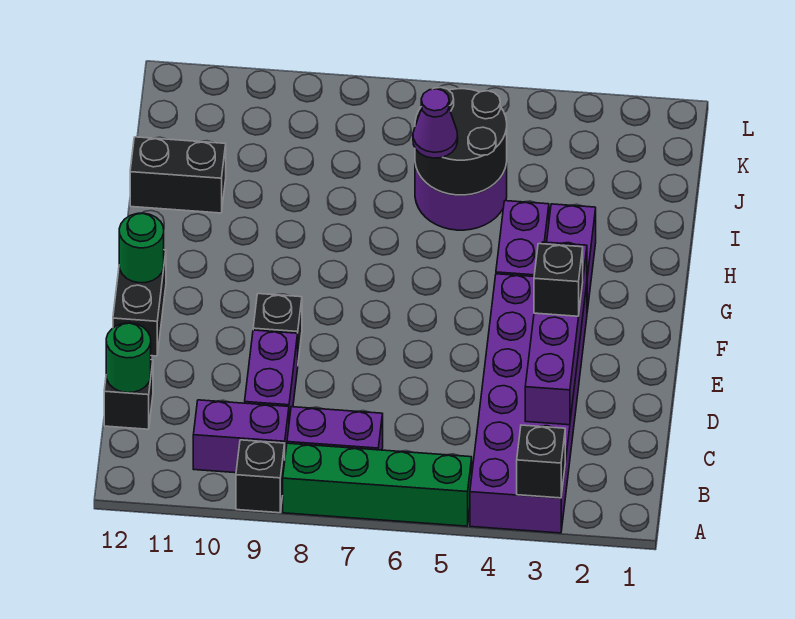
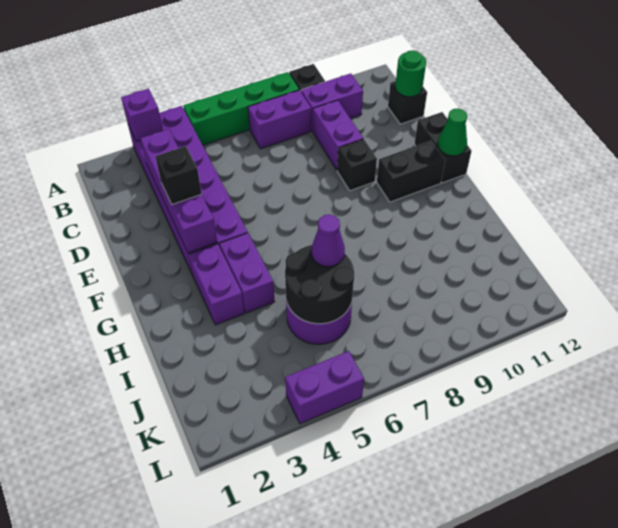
black 1x1 brick [517,425,565,498] -> purple 1x1 brick [121,89,163,142]
green 1x1 round brick [119,213,164,283] -> green 1x1 cone [438,108,467,156]
black 1x2 brick [130,137,226,213] -> black 1x2 brick moved to [377,141,445,202]
none -> purple 1x2 brick [285,351,364,424]

